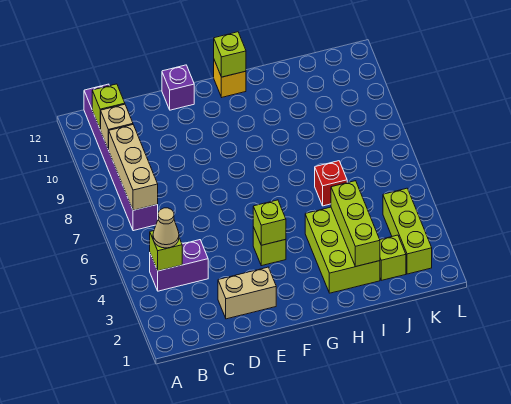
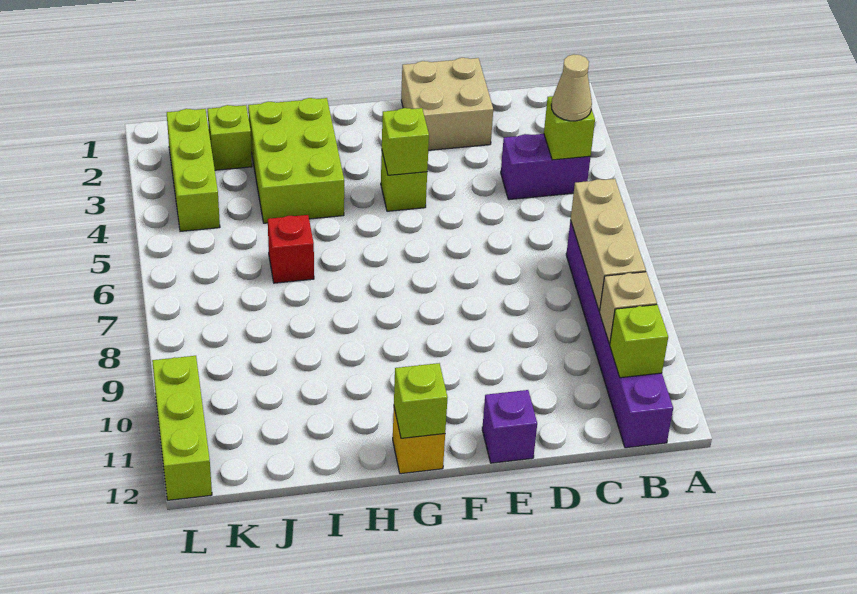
tan 1x2 brick [218,267,276,319] -> tan 2x2 brick [401,58,493,150]
lime 1x3 brick [331,181,380,267] -> lime 1x3 brick moved to [152,356,212,500]

